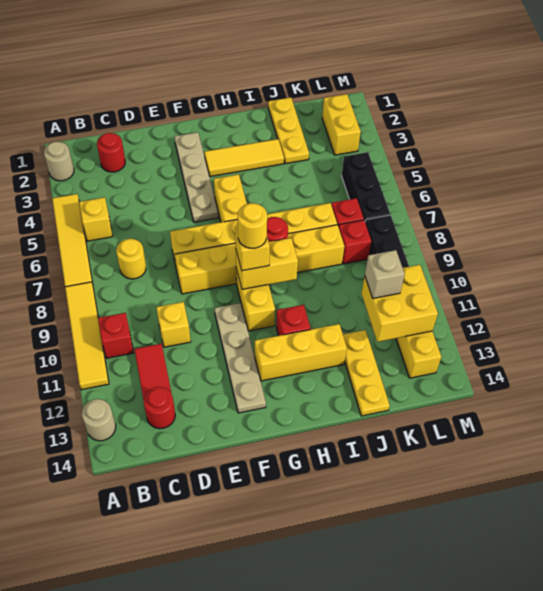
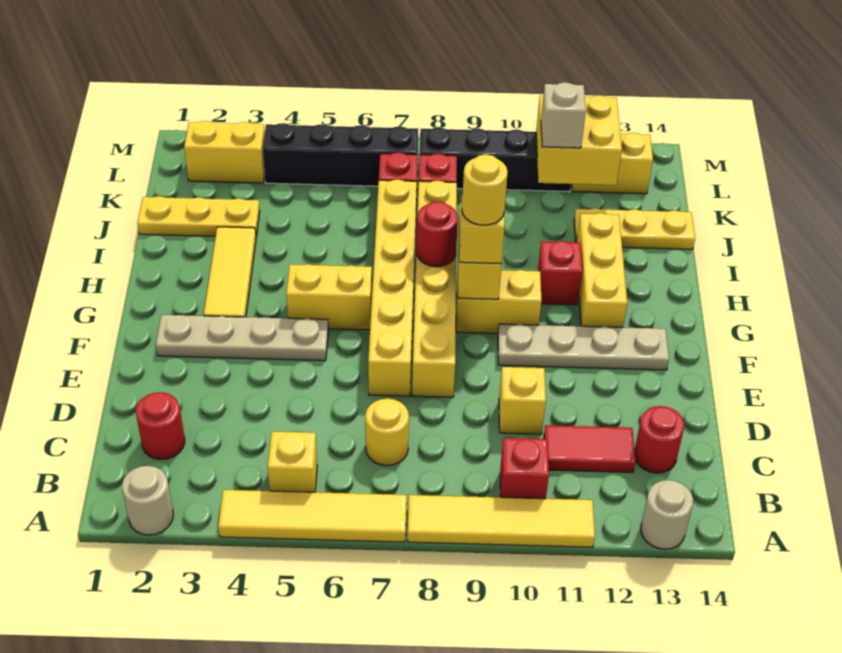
black 1x3 brick [342,152,390,220] -> black 1x4 brick [263,123,418,186]

